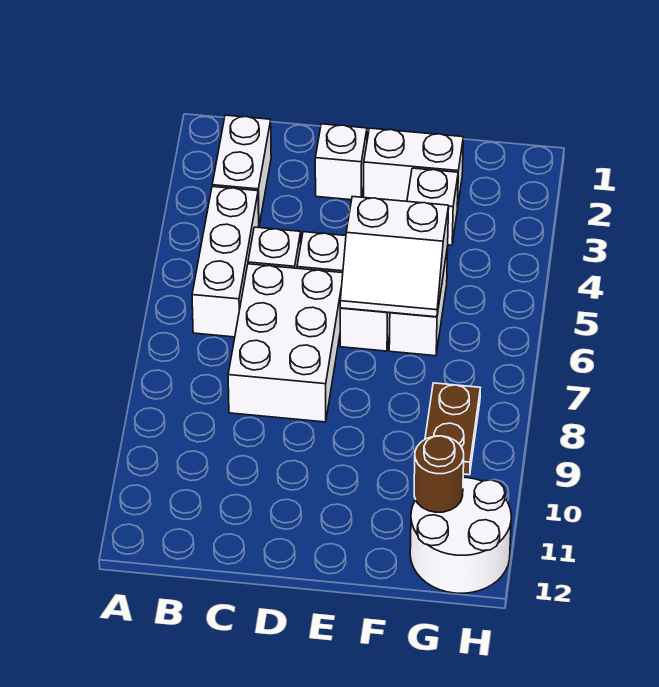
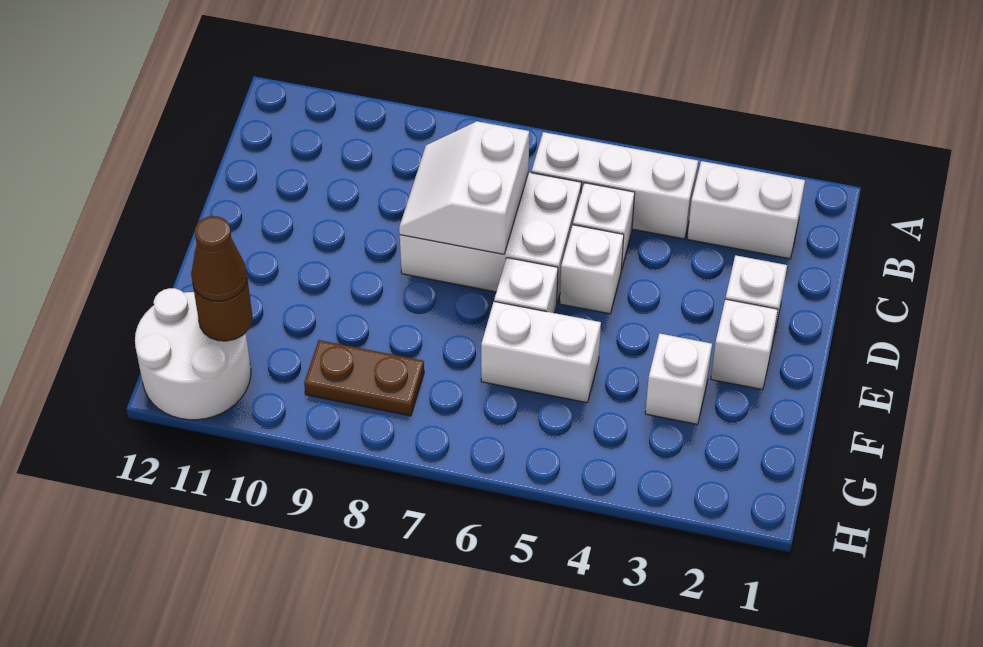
white 1x2 brick [364,128,463,209] -> white 1x1 brick [711,299,778,390]
white 2x2 slope [340,197,449,317] -> white 2x2 slope moved to [399,121,529,254]
none -> brown 1x1 cone [191,216,247,301]

